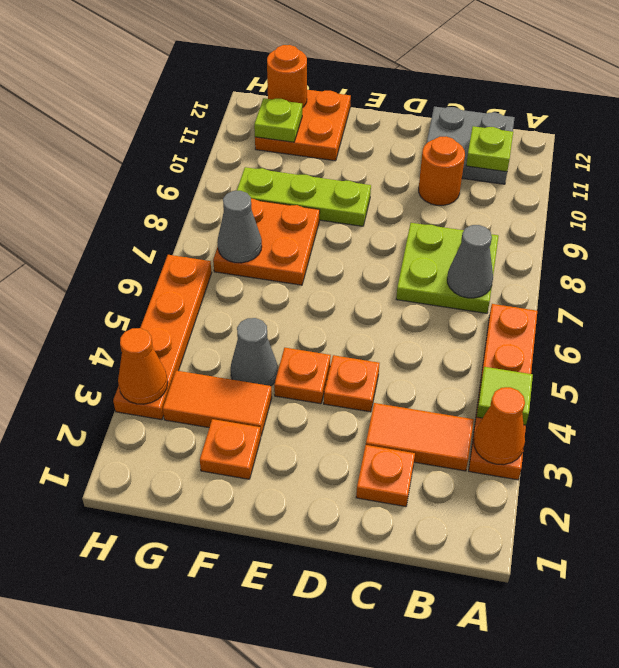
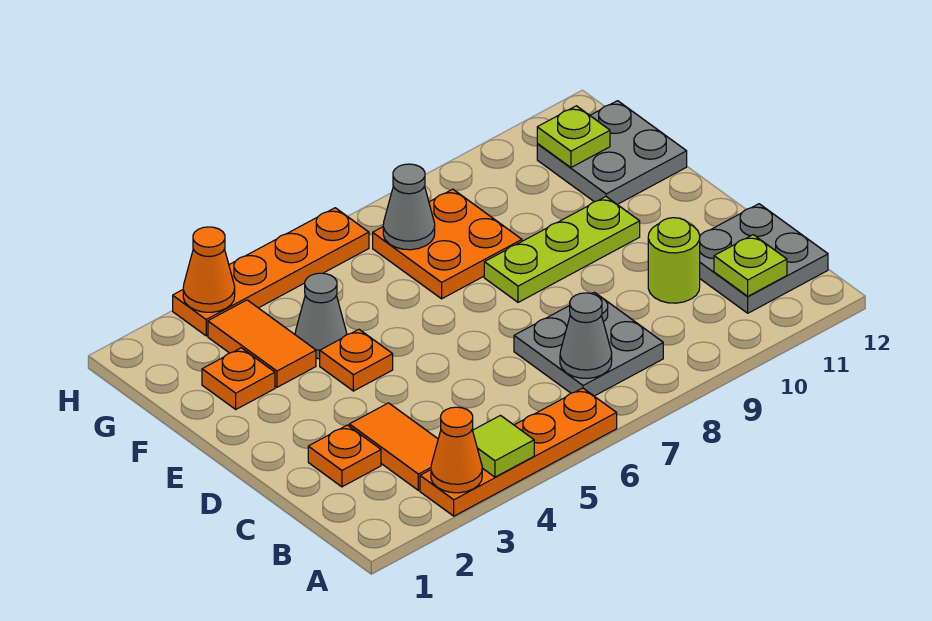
lime 2x2 plate [396,223,499,313] -> grey 2x2 plate [514,292,663,396]
orange 1x1 round brick [419,137,465,205] -> lime 1x1 round brick [648,218,700,303]
orange 1x1 plate [324,355,380,412] -> none
lime 1x3 plate [237,167,371,226] -> lime 1x3 plate turned to [484,197,640,302]
orange 2x2 plate [255,90,351,161] -> grey 2x2 plate [537,101,687,204]
orange 1x1 round brick [267,45,307,108] -> none

